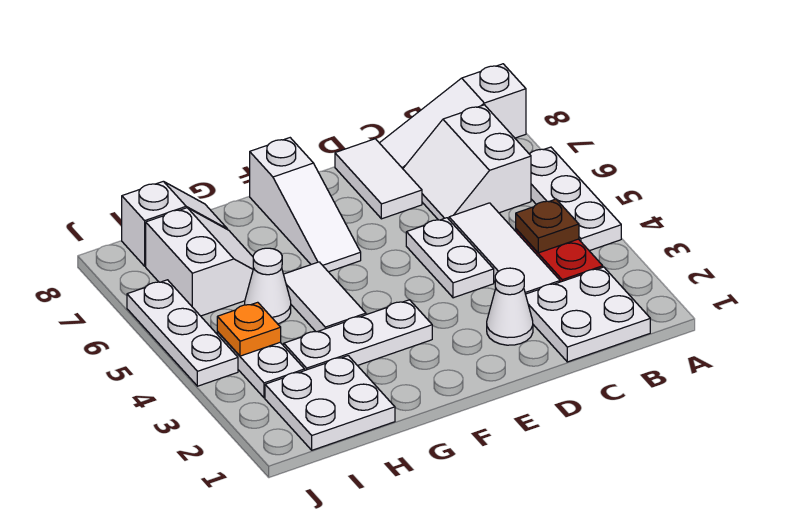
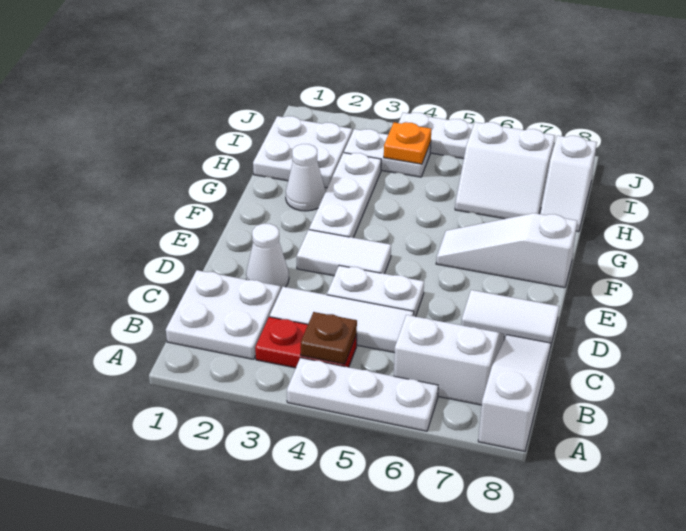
white 1x2 tile [284,262,366,332] -> white 1x2 tile moved to [296,230,391,276]
white 1x1 cone [245,248,291,324] -> white 1x1 cone moved to [286,144,326,211]

